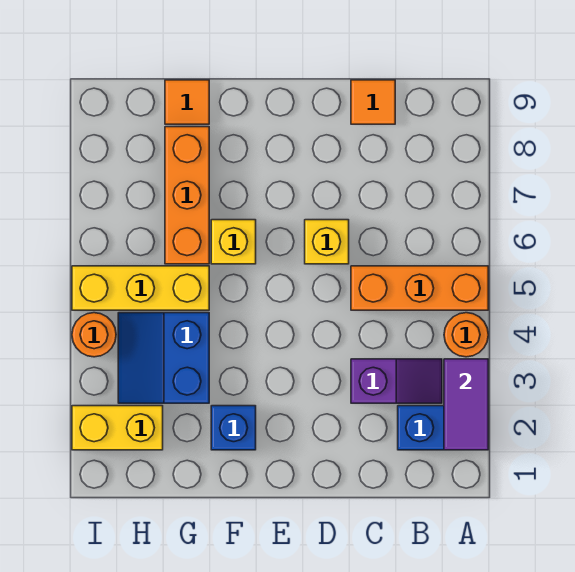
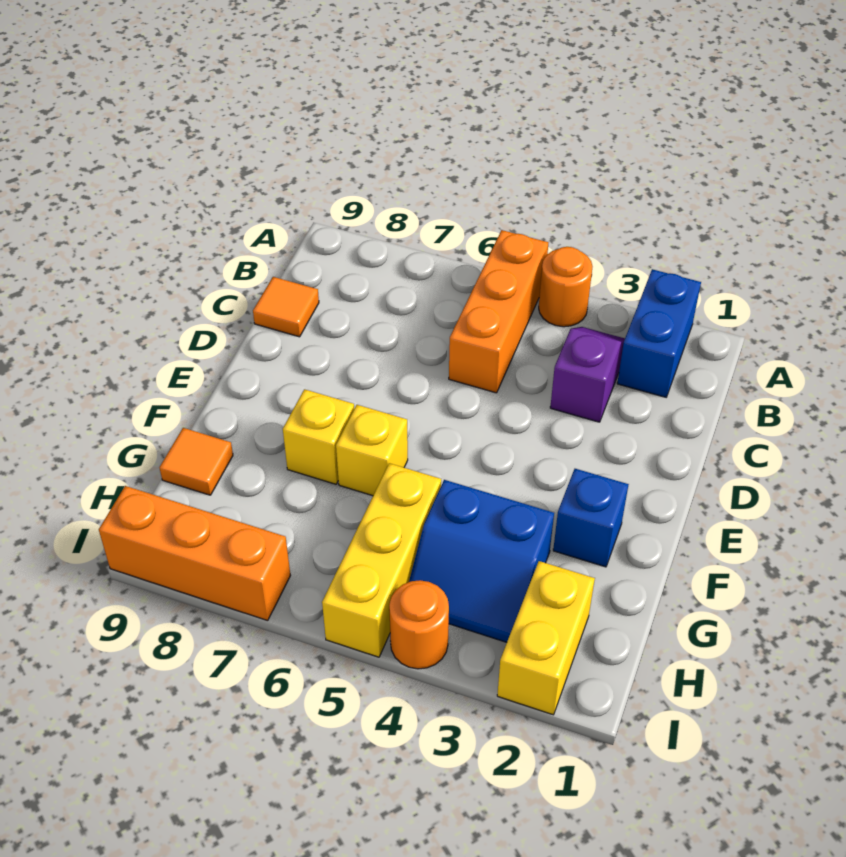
purple 1x2 tile [444,359,488,450] -> none
yellow 1x1 brick [305,220,349,264] -> yellow 1x1 brick moved to [283,389,354,484]
orange 1x3 brick [165,127,209,264] -> orange 1x3 brick moved to [99,486,291,621]

